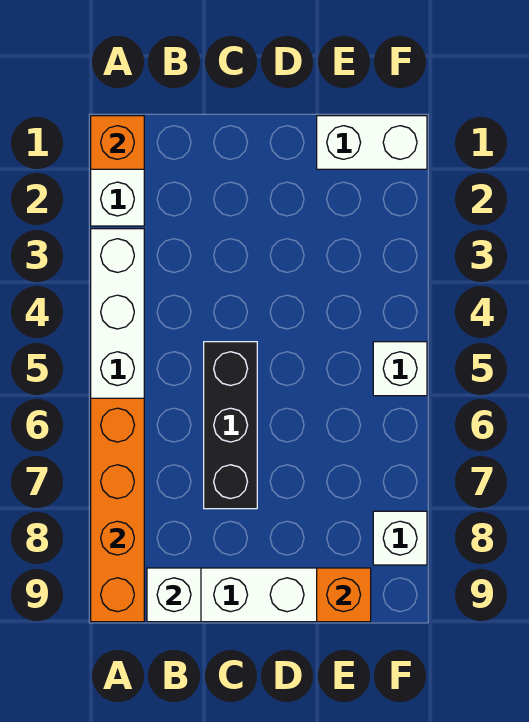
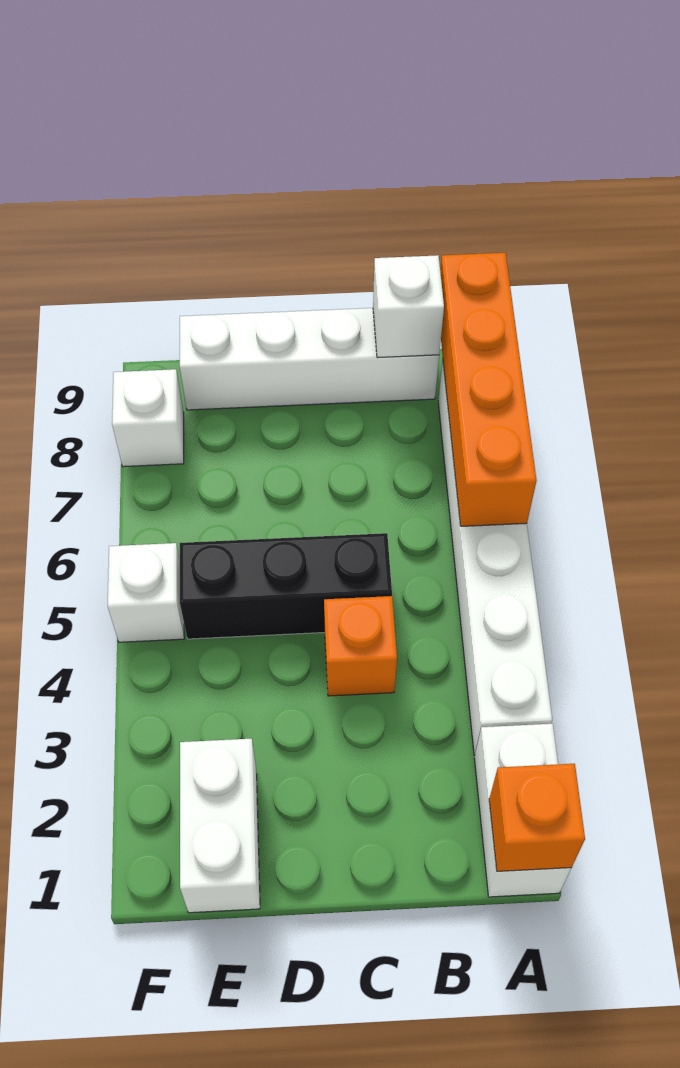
black 1x3 brick [204,342,257,509] -> black 1x3 brick turned to [180,533,392,639]
white 1x2 brick [317,116,427,169] -> white 1x2 brick turned to [180,739,260,913]
orange 1x1 brick [317,568,371,622] -> orange 1x1 brick moved to [324,596,397,696]

